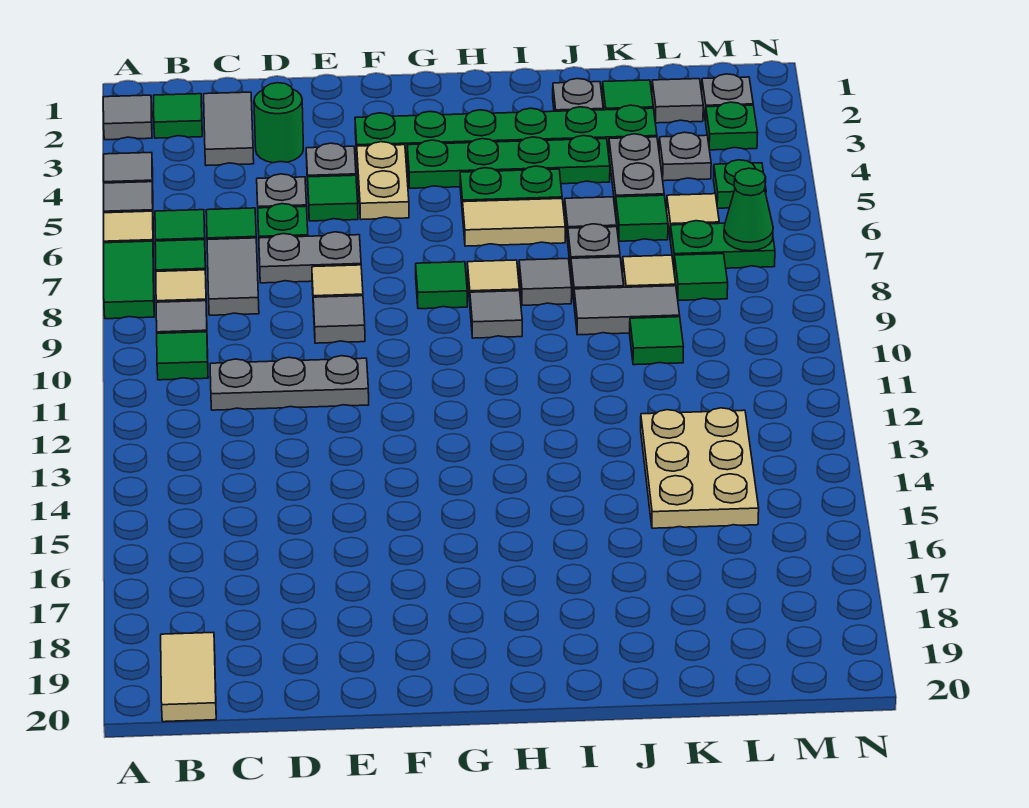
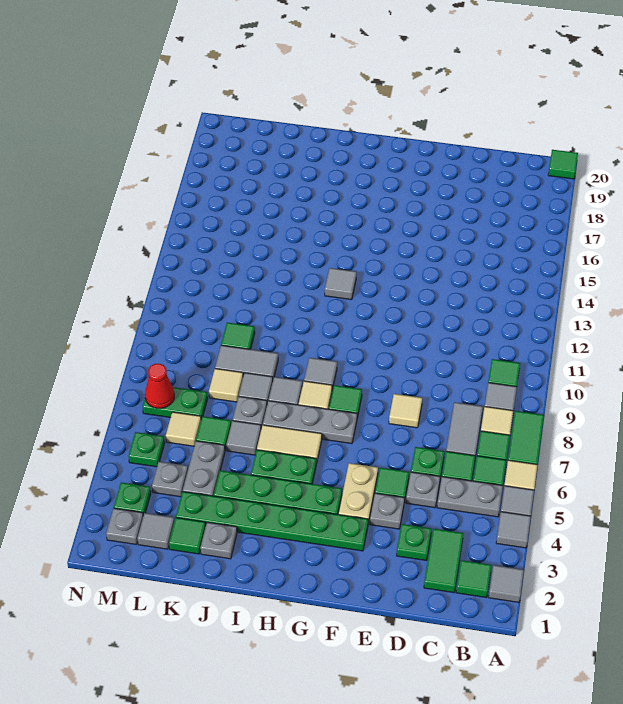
tan 1x2 tile [161,632,216,722] -> none
grey 1x2 tile [204,92,254,166] -> green 1x2 tile [424,529,463,593]
grey 1x3 plate [210,356,369,410] -> grey 1x3 plate moved to [263,401,357,444]
green 1x1 round brick [254,83,303,163] -> green 1x1 plate [397,524,431,561]
grey 1x2 plate [259,232,361,283] -> grey 1x2 plate moved to [437,477,503,517]
grey 1x1 tile [313,296,365,343] -> grey 1x1 tile moved to [325,268,357,300]
tan 2x3 plate [641,408,759,528] -> none
green 1x1 tile [674,254,728,301] -> green 1x1 tile moved to [548,150,578,179]
green 1x1 cone [724,168,773,251] -> red 1x1 cone [145,364,174,408]

